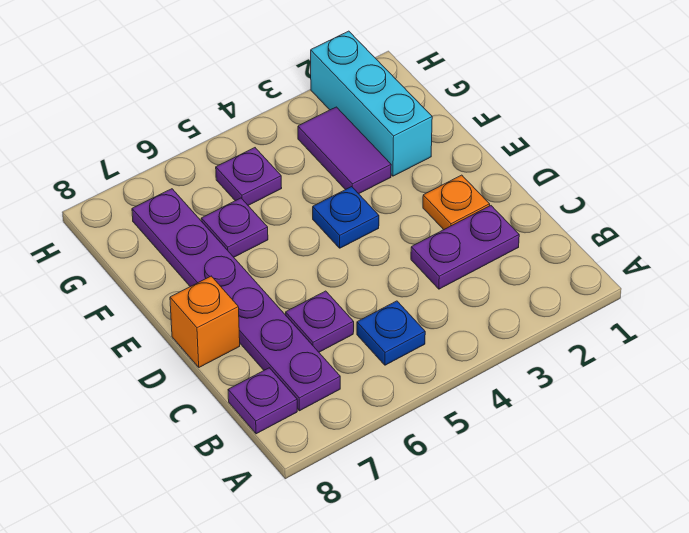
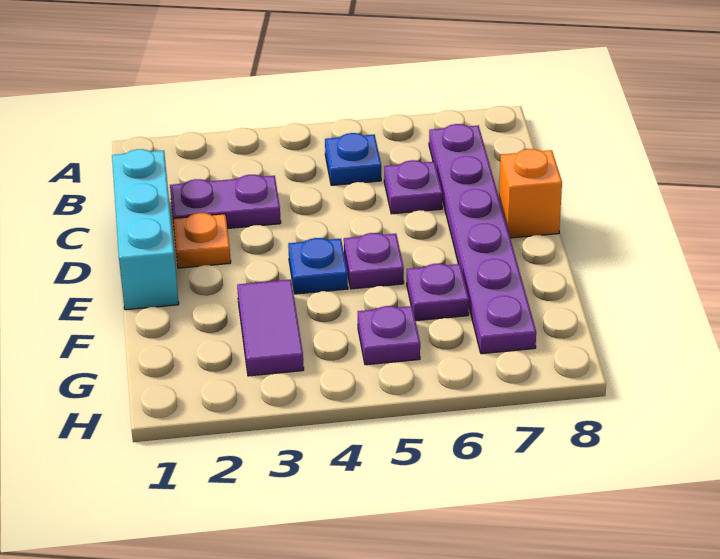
purple 1x1 plate [228,368,297,434] -> purple 1x1 plate moved to [344,233,404,289]
cyan 1x3 brick [311,31,432,176] -> cyan 1x3 brick moved to [112,149,179,310]

